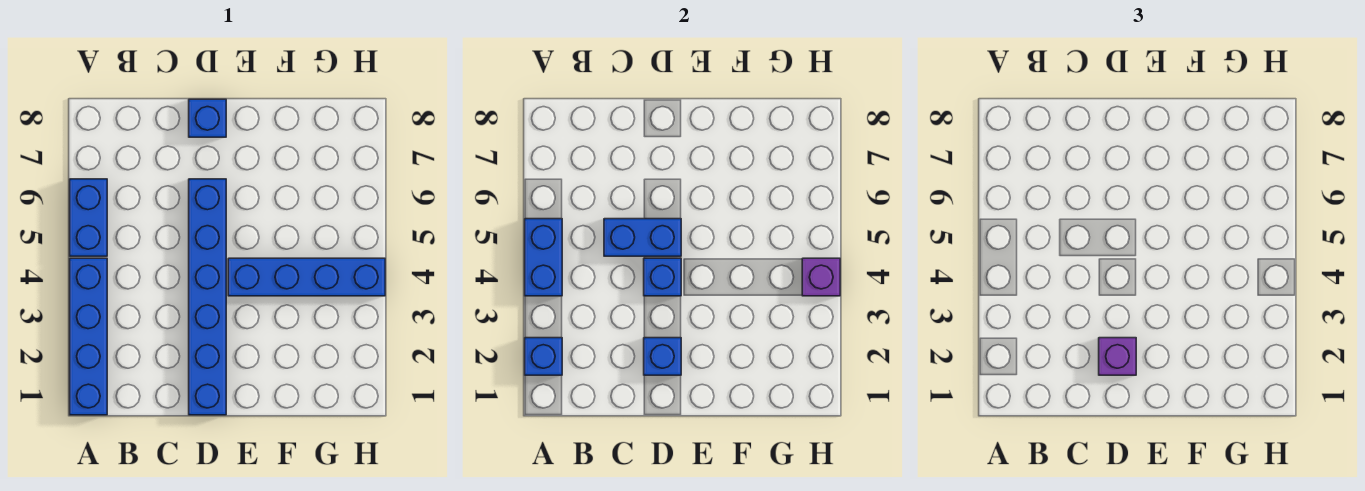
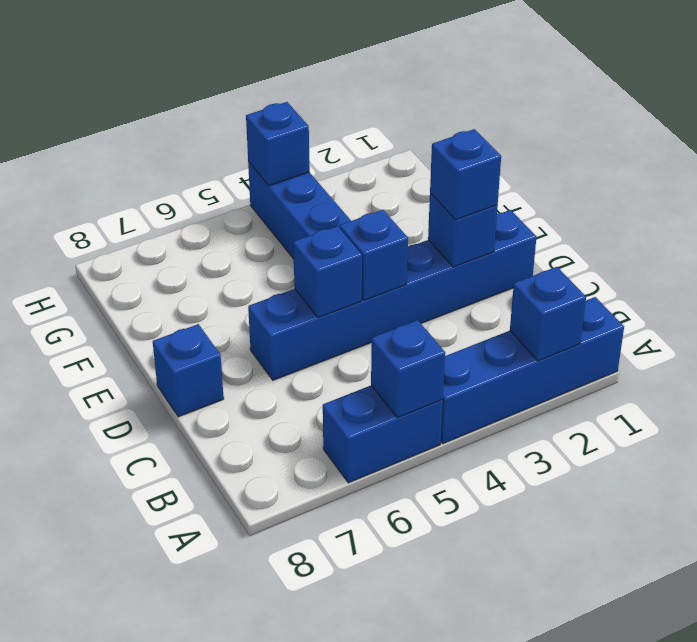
blue 1x2 brick [525,219,562,296] -> blue 1x1 brick [371,320,445,418]
blue 1x2 brick [604,219,681,256] -> blue 1x1 brick [293,226,362,318]
purple 1x1 brick [1099,338,1136,375] -> blue 1x1 brick [430,129,501,220]
purple 1x1 brick [802,258,840,296] -> blue 1x1 brick [246,102,310,186]

